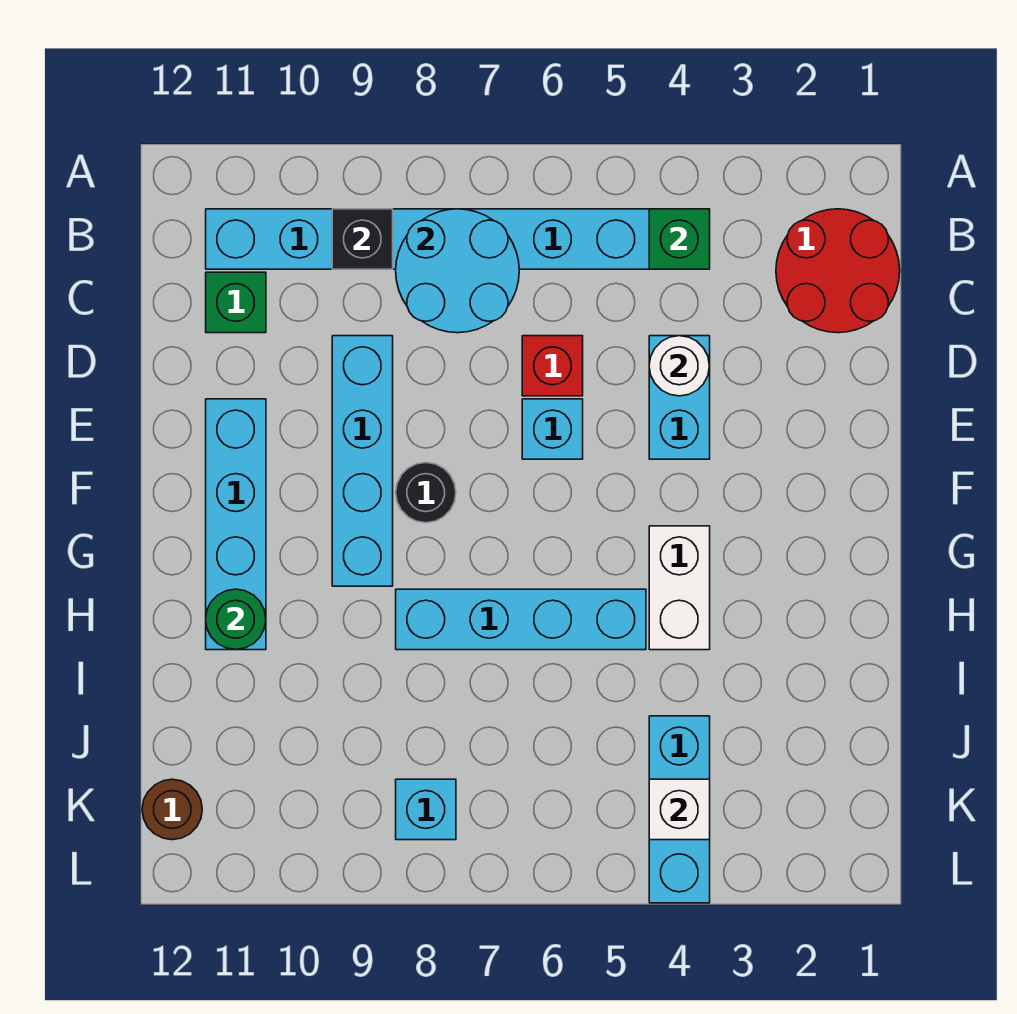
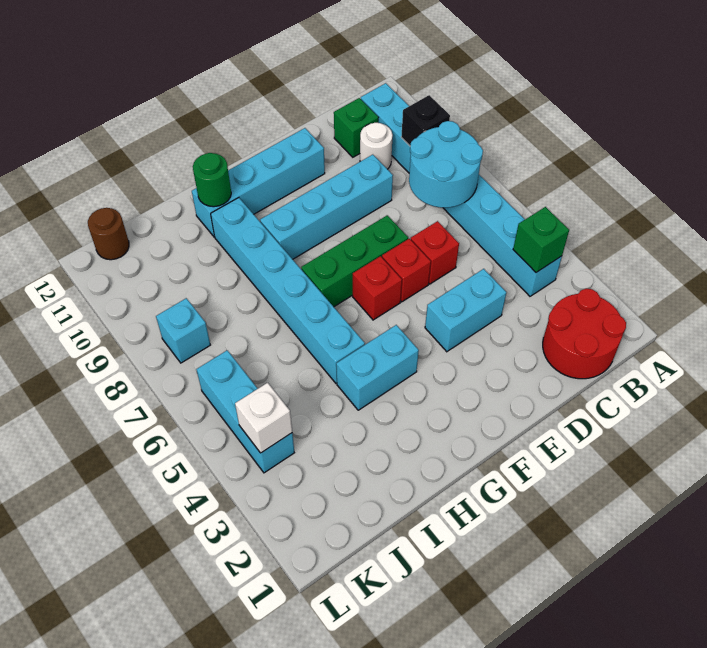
white 1x1 round brick [649,336,710,396] -> white 1x1 round brick moved to [360,123,393,169]
cyan 1x1 brick [522,399,583,459] -> red 1x1 brick [382,239,431,302]
none -> green 1x3 brick [301,215,408,307]
none -> red 1x1 brick [353,256,402,320]
black 1x1 round brick [396,463,456,523] -> none
white 1x2 brick [649,526,710,650] -> cyan 1x2 brick [336,325,419,410]
cyan 1x4 brick [396,589,646,650] -> cyan 1x6 brick [211,198,365,383]
cyan 1x3 brick [649,716,710,903] -> cyan 1x3 brick turned to [196,350,294,473]

